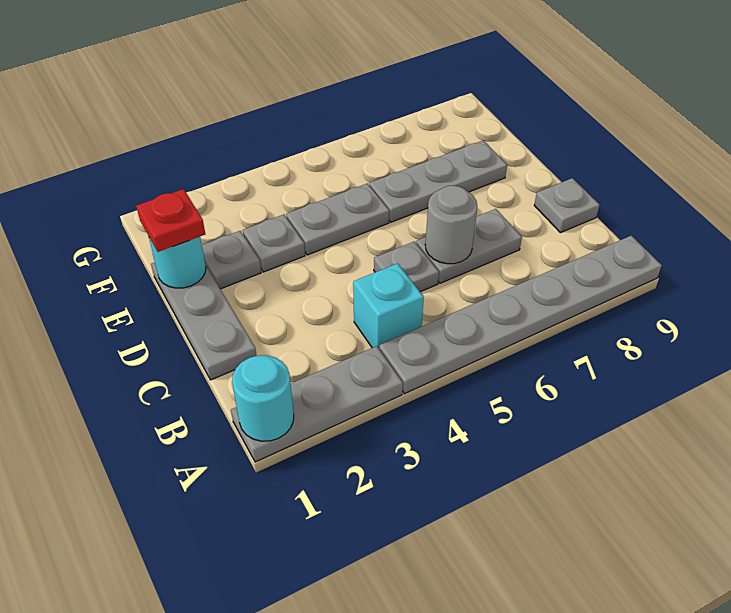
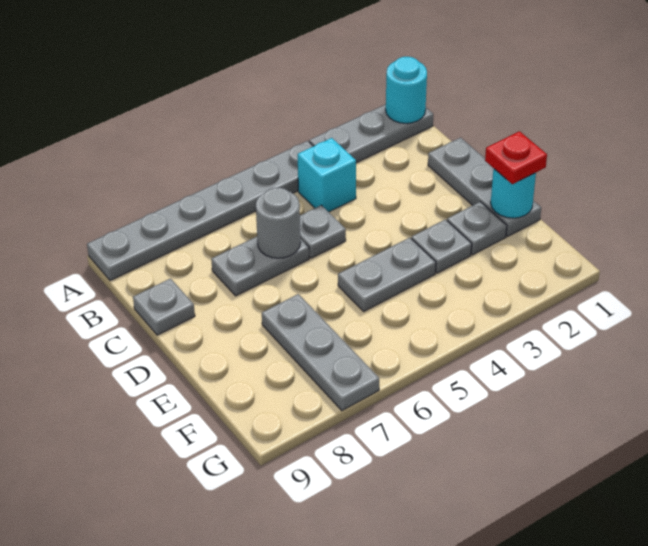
grey 1x3 plate [369,140,507,222] -> grey 1x3 plate turned to [262,294,379,411]

